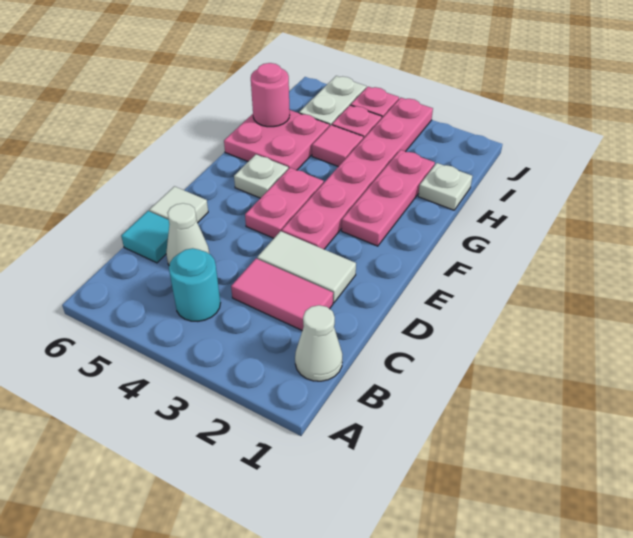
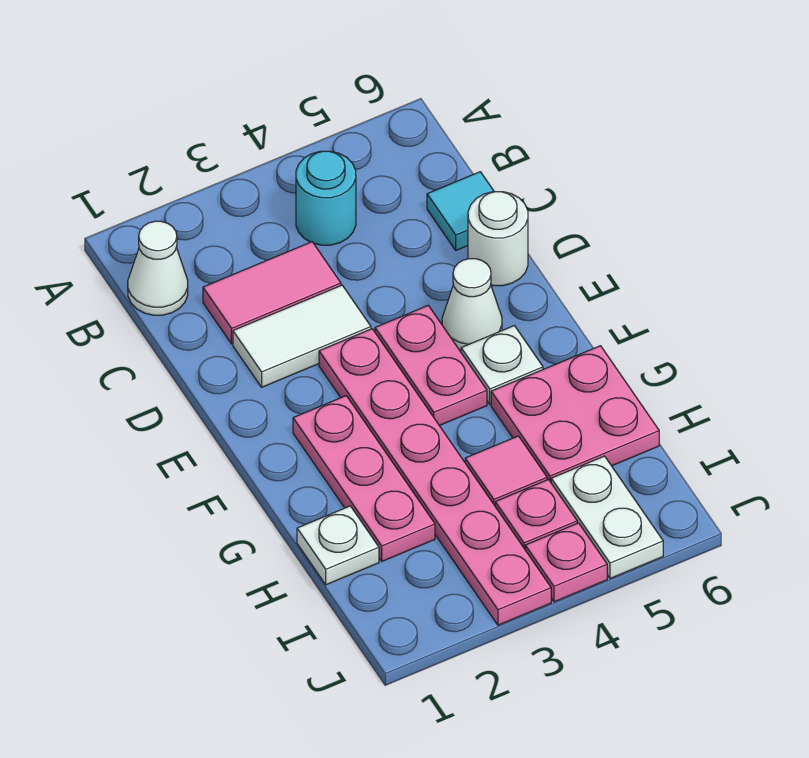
white 1x1 cone [166,203,209,265] -> white 1x1 cone moved to [442,259,502,351]
white 1x1 tile [149,186,208,223] -> white 1x1 round brick [468,192,528,286]
pink 1x1 round brick [251,63,290,127] -> none

